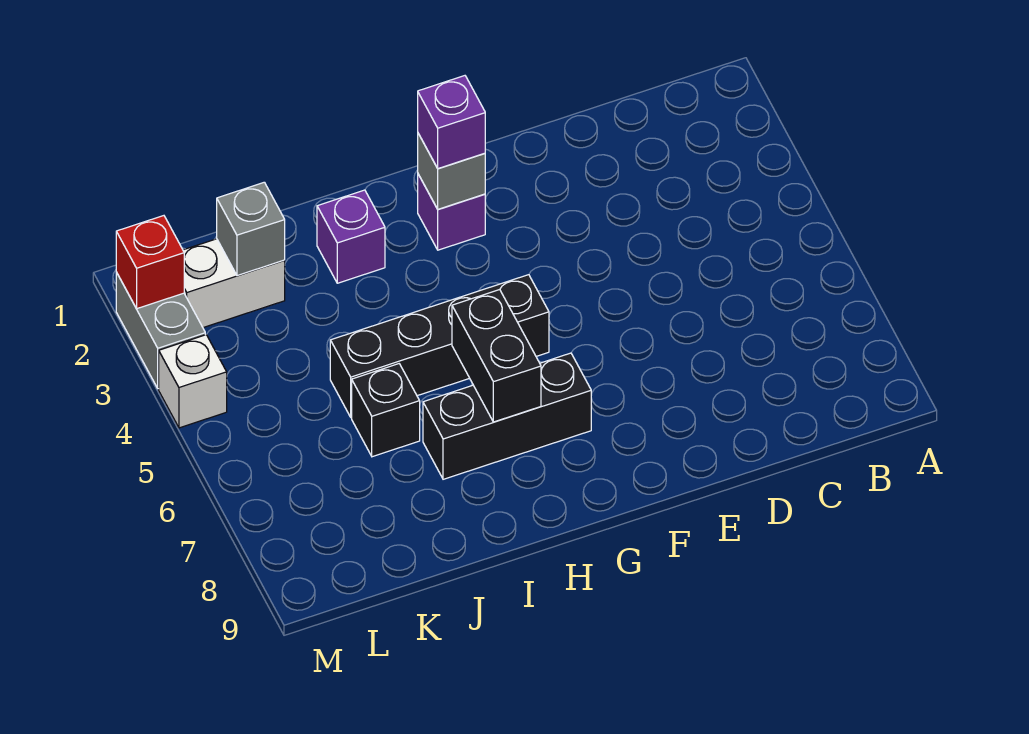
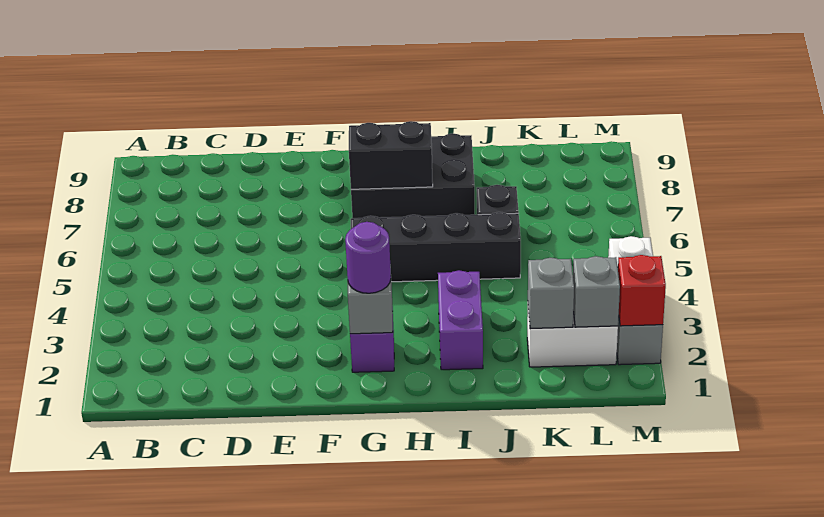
purple 1x1 brick [418,76,485,168] -> purple 1x1 round brick [345,222,391,293]
black 1x3 brick [423,353,591,479] -> black 2x3 brick [351,133,475,218]
black 1x2 brick [452,290,541,422] -> black 1x2 brick turned to [349,121,433,189]
purple 1x1 brick [317,190,385,283] -> purple 1x2 brick [438,270,483,370]
none -> grey 1x1 brick [573,256,620,327]

